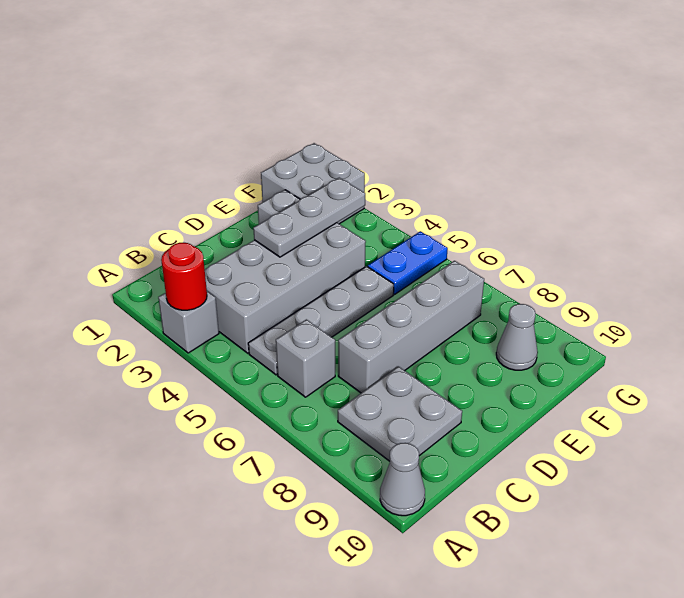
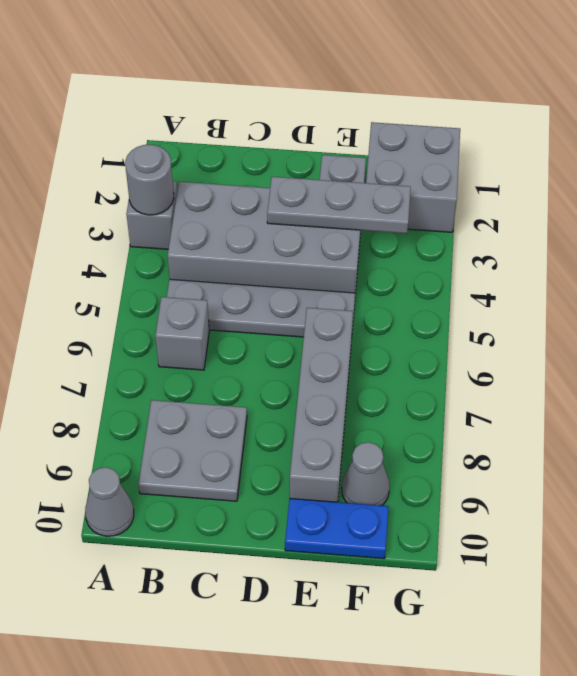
red 1x1 round brick [161,243,207,310] -> grey 1x1 round brick [125,145,174,215]
grey 1x4 brick [338,261,484,393] -> grey 1x4 brick turned to [290,308,353,502]
blue 1x2 plate [367,231,448,294] -> blue 1x2 plate moved to [285,498,389,559]

